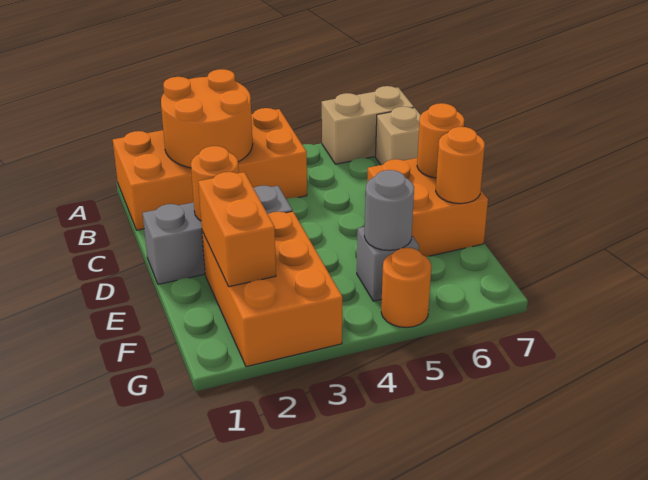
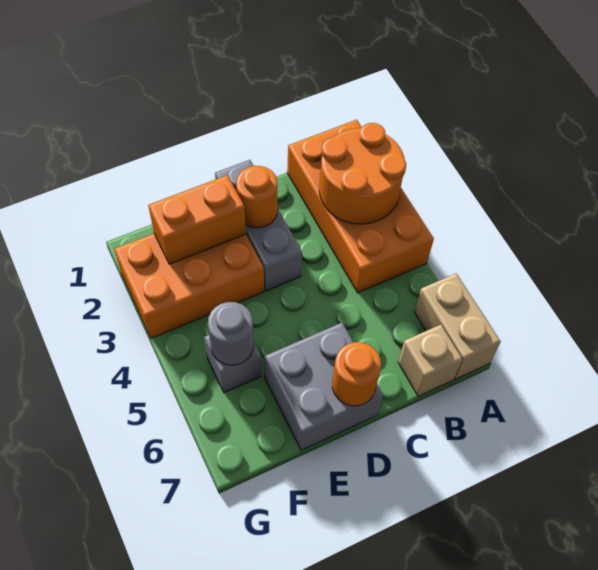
orange 2x2 brick [367,158,488,257] -> grey 2x2 brick [264,323,383,450]
orange 1x1 round brick [436,127,485,204] -> none
orange 1x1 round brick [381,248,431,328] -> none

